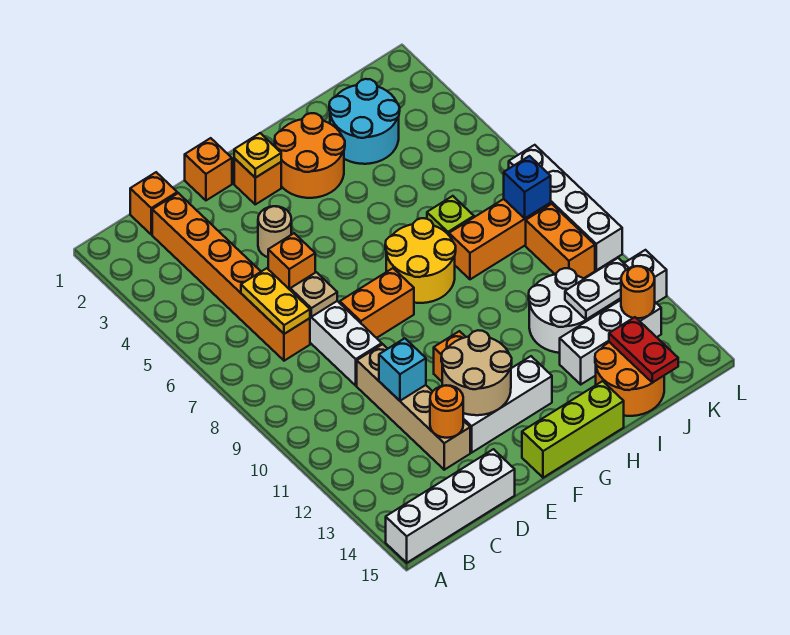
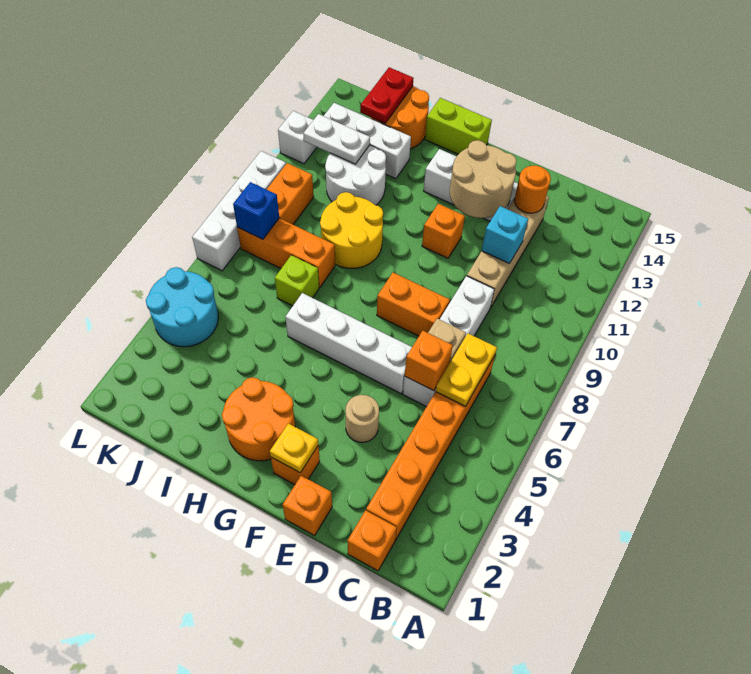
white 1x4 brick [386,449,515,563] -> white 1x4 brick moved to [286,293,412,394]
lime 1x3 brick [522,381,624,478] -> lime 1x2 brick [425,98,492,154]
yellow 2x2 round brick [385,218,456,303] -> yellow 2x2 round brick moved to [320,192,383,268]
cyan 2x2 round brick [329,79,400,164] -> cyan 2x2 round brick moved to [146,267,218,347]
orange 1x1 round brick [621,266,655,318] -> none

